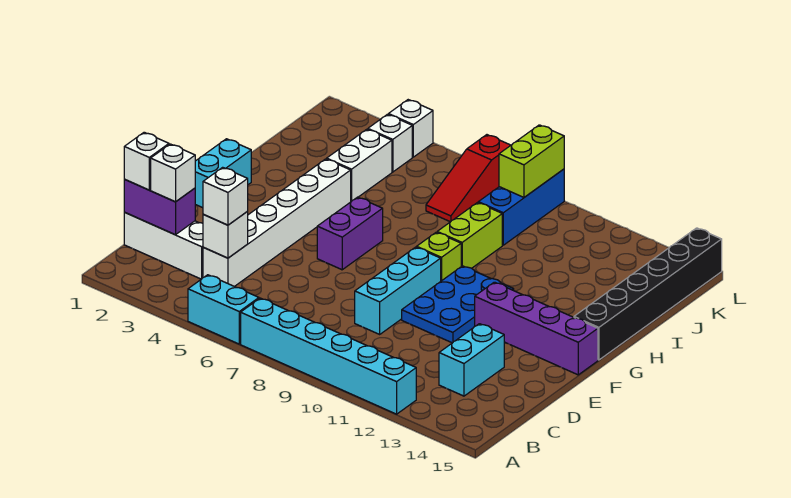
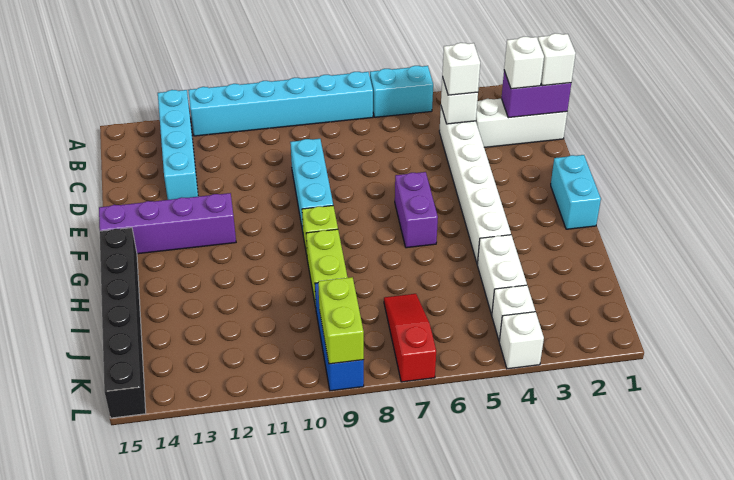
cyan 1x2 brick [439,324,504,396] -> cyan 1x4 brick [158,90,198,200]
blue 2x3 plate [402,266,514,343] -> none

